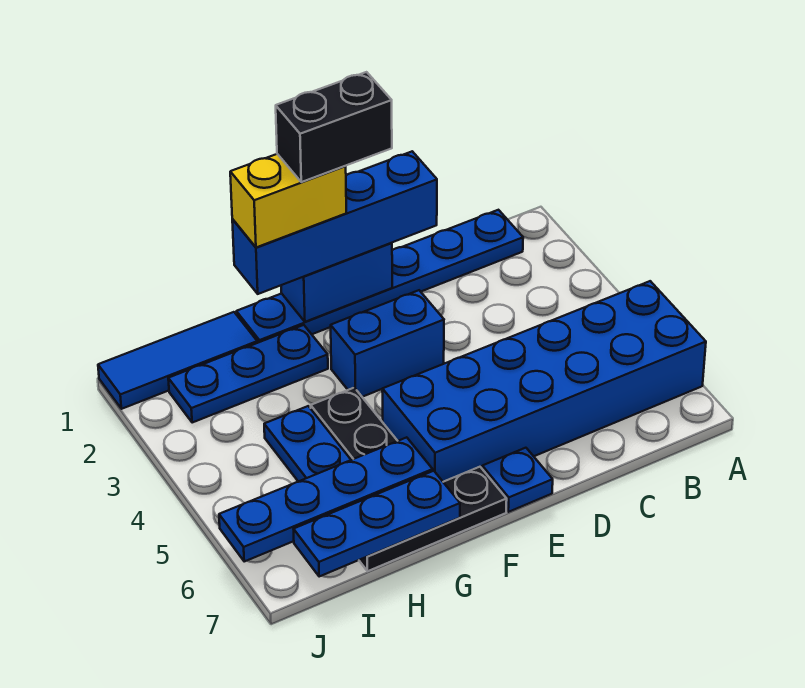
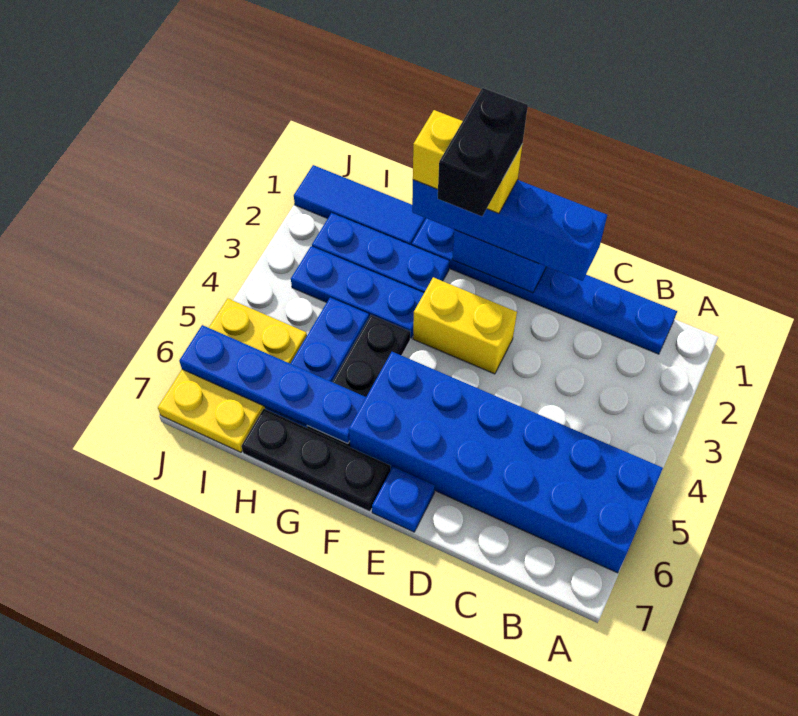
black 1x2 brick [276,72,392,182] -> black 1x2 brick turned to [438,88,528,216]
blue 1x2 brick [331,290,444,397] -> yellow 1x2 brick [413,277,517,374]
blue 1x3 plate [294,471,460,576] -> blue 1x3 plate moved to [291,246,424,338]
none -> yellow 2x3 plate [158,299,307,452]

